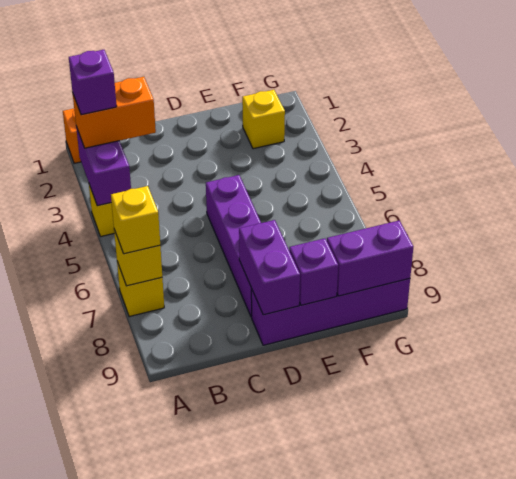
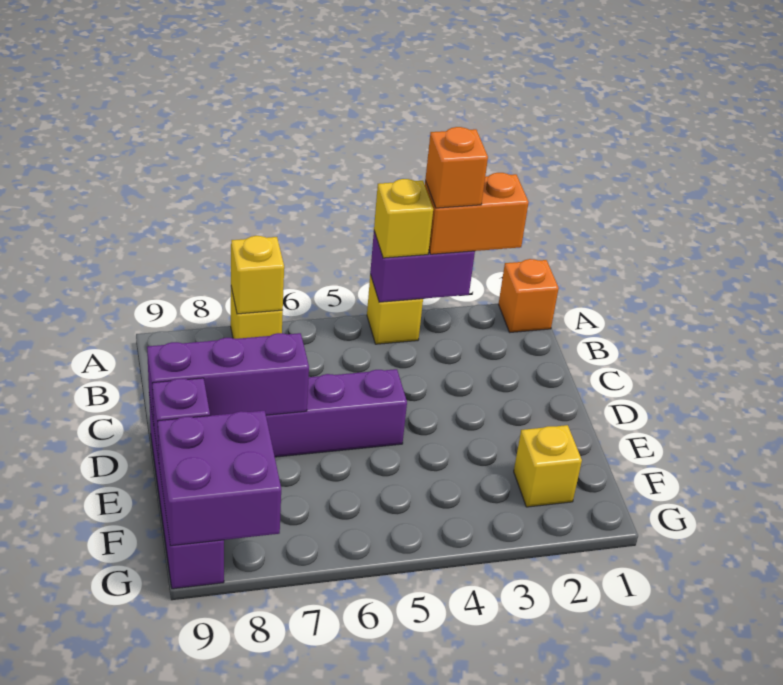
orange 1x2 brick [73,77,156,148] -> orange 1x2 brick turned to [425,173,529,254]
purple 1x1 brick [69,50,117,115] -> orange 1x1 brick [425,127,488,208]
yellow 1x1 brick [111,186,160,254] -> yellow 1x1 brick moved to [374,179,433,258]
purple 1x2 brick [239,220,300,315] -> purple 1x3 brick [147,333,309,424]
purple 1x2 brick [327,221,413,296] -> purple 2x2 brick [158,411,281,546]

